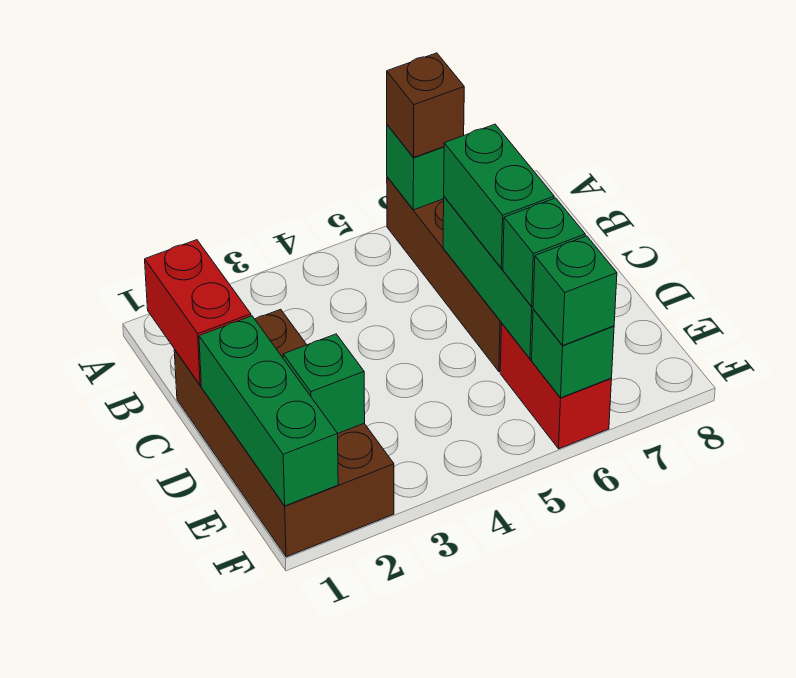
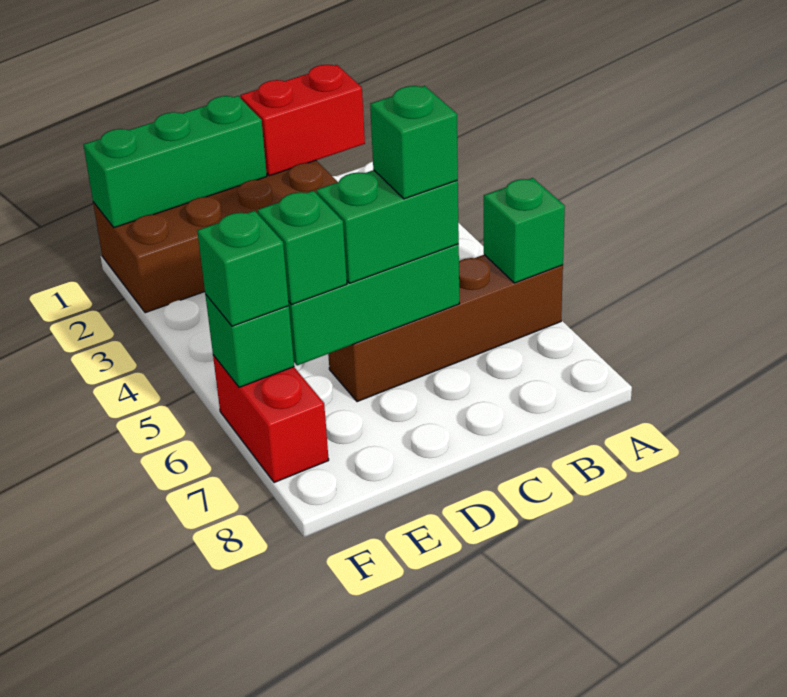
brown 1x1 brick [387,53,464,158] -> none
green 1x1 brick [283,334,365,433] -> green 1x1 brick moved to [370,86,458,199]
red 1x2 brick [500,324,611,449] -> red 1x2 brick turned to [213,355,329,483]

